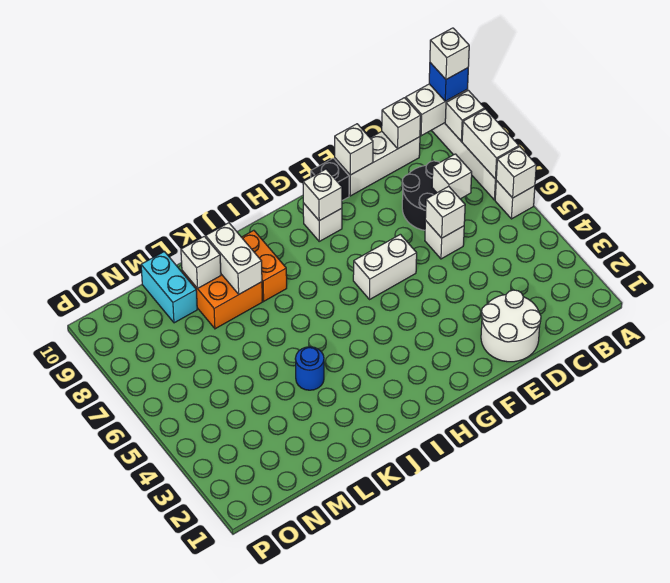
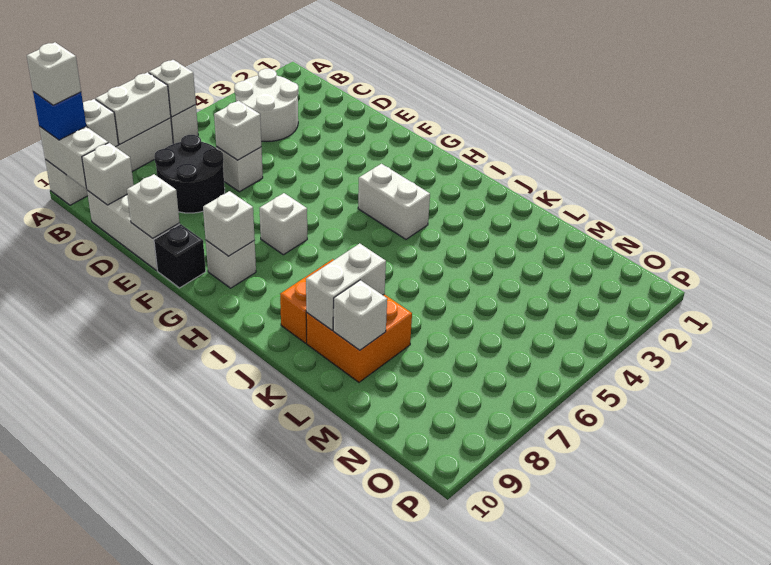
white 1x1 brick [432,154,472,199] -> white 1x1 brick moved to [259,193,307,255]
white 2x2 round brick [481,290,541,362] -> white 2x2 round brick moved to [234,69,298,141]
white 1x2 brick [353,234,417,299] -> white 1x2 brick moved to [358,164,430,239]
blue 1x1 round brick [295,347,324,390] -> none
cyan 1x2 brick [141,252,197,323] -> none

